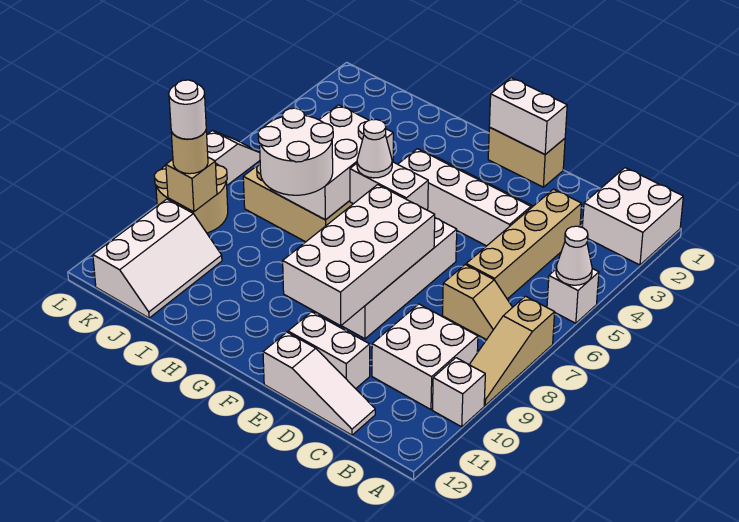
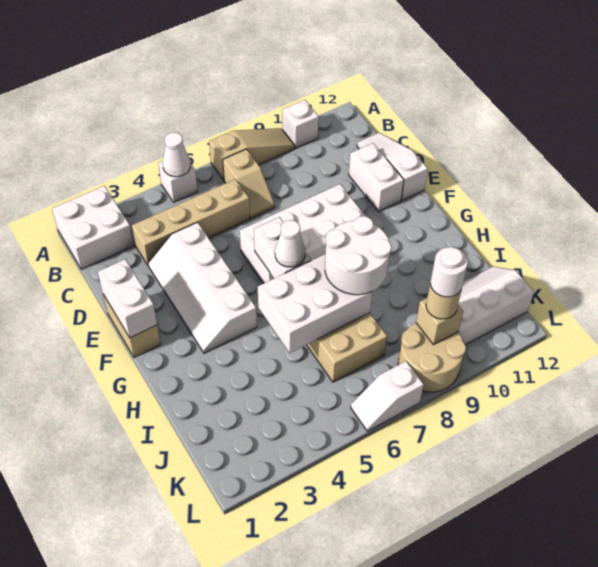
tan 1x2 slope [442,265,513,340] -> tan 1x2 slope turned to [223,149,275,218]
white 2x2 brick [372,304,478,410] -> none
white 2x4 brick [283,185,435,326] -> none

